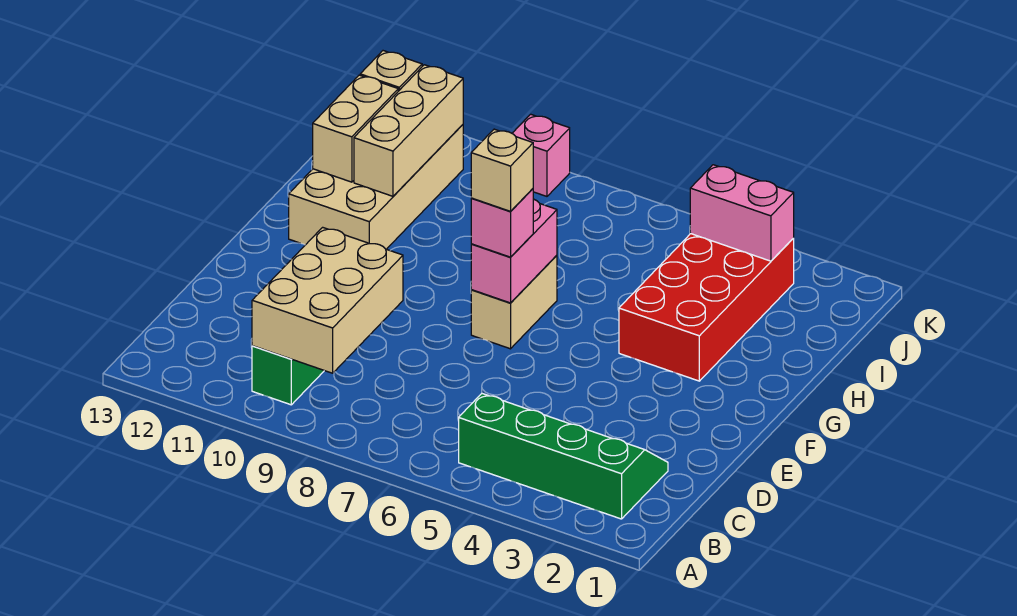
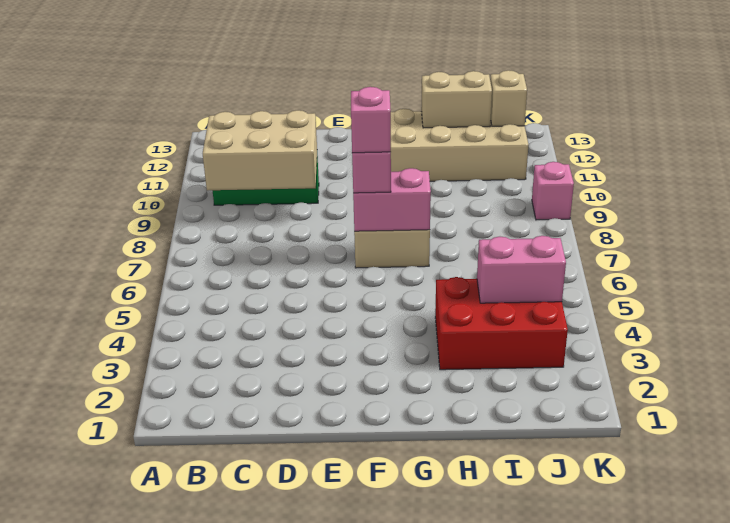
green 2x4 slope [459,394,668,519] -> none
tan 1x1 brick [471,129,533,211] -> pink 1x1 brick [351,87,391,153]
red 2x4 brick [619,234,794,381] -> red 2x3 brick [435,277,568,370]
tan 1x3 brick [354,65,463,196] -> none
pink 1x2 brick [690,165,794,261] -> pink 1x2 brick turned to [477,236,566,303]

